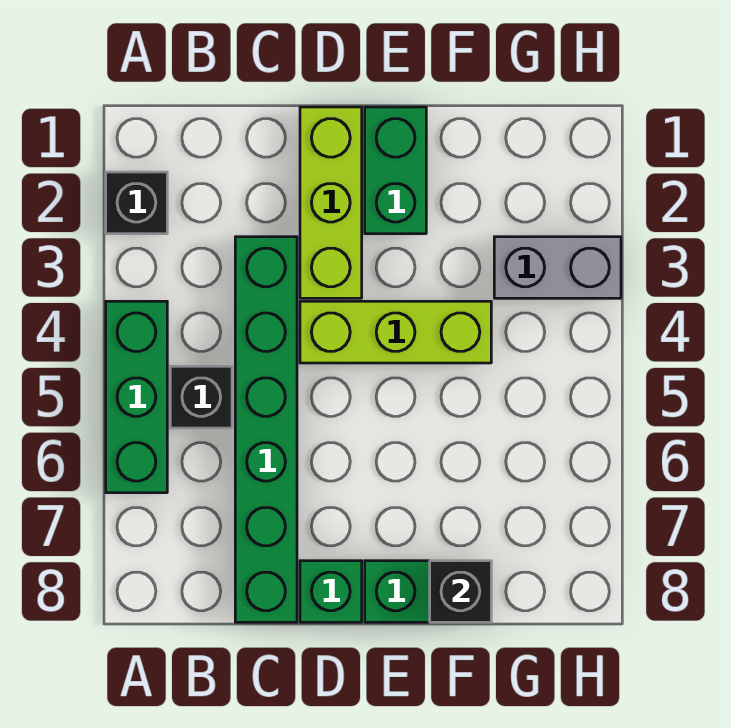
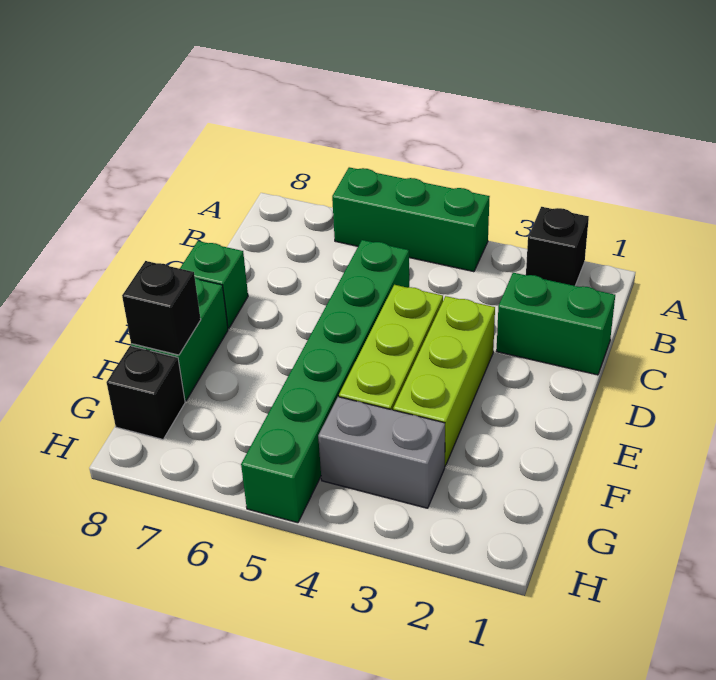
black 1x1 brick [170,366,232,428] -> black 1x1 brick moved to [106,346,185,439]
green 1x6 brick [235,237,297,622] -> green 1x6 brick turned to [241,240,409,523]
lime 1x3 brick [300,107,362,298] -> lime 1x3 brick turned to [393,296,495,466]
green 1x2 brick [365,107,426,234] -> green 1x2 brick moved to [497,273,615,375]
grey 1x2 brick [494,237,621,298] -> grey 1x2 brick turned to [318,397,445,508]

